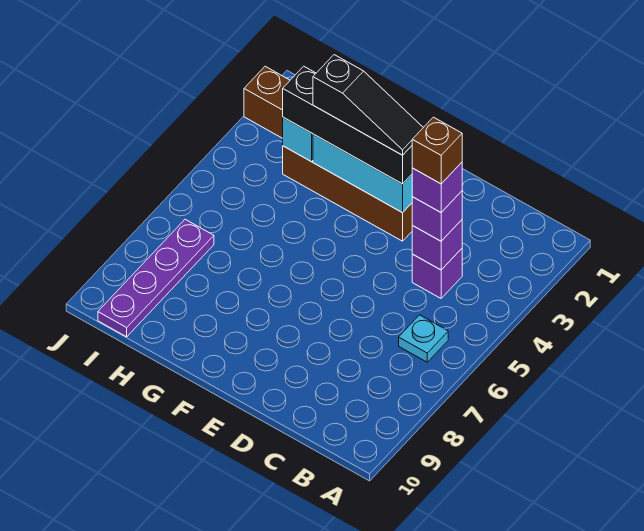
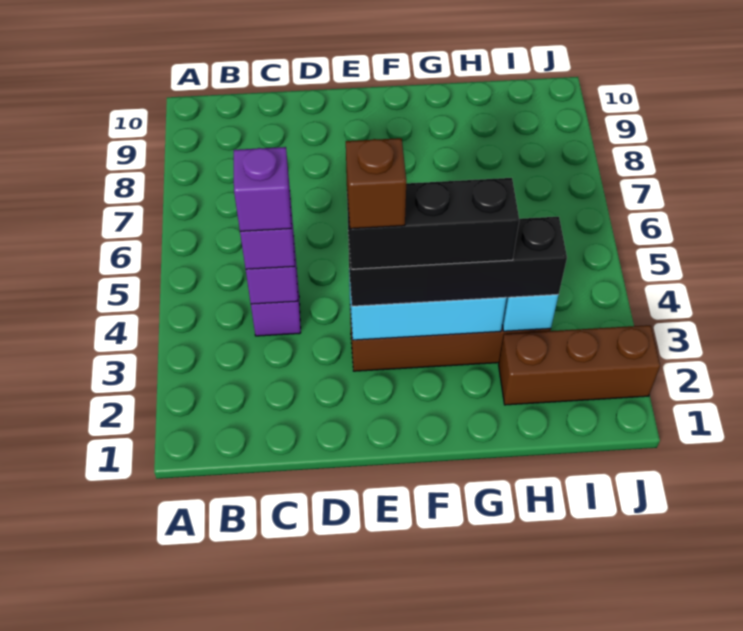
cyan 1x1 plate [399,315,448,362] -> none
brown 1x1 brick [412,117,462,184] -> brown 1x1 brick moved to [346,138,406,229]
black 1x3 slope [313,55,423,155] -> black 1x3 brick [347,178,519,269]
purple 1x4 plate [98,219,214,337] -> none

